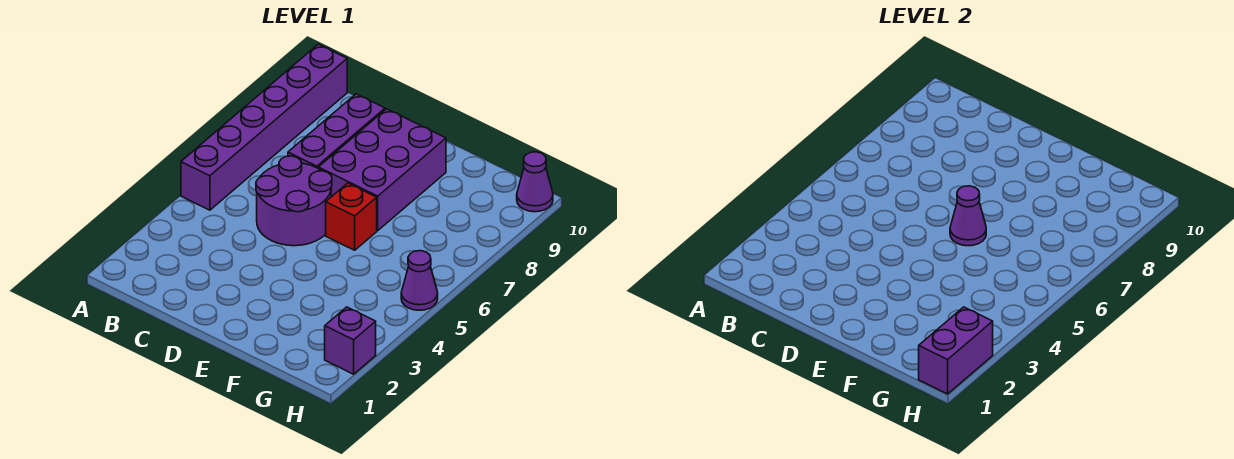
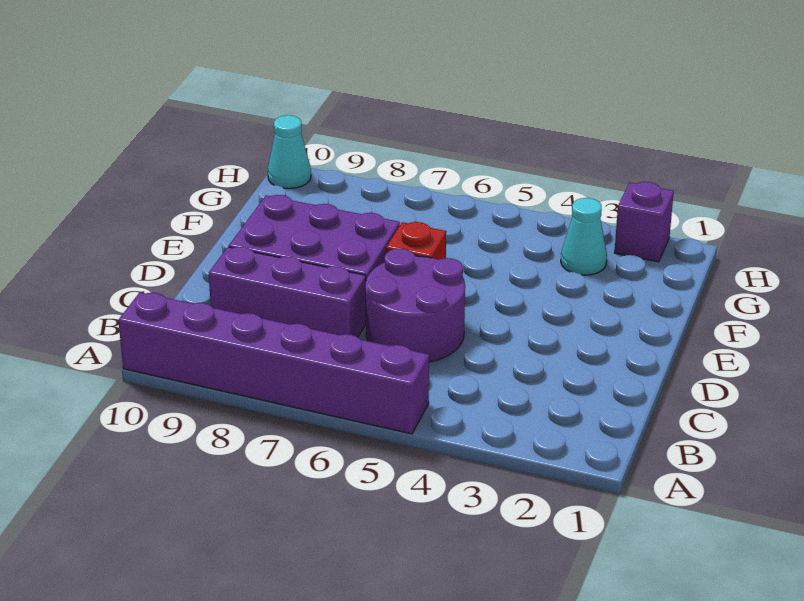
purple 1x1 cone [950,186,986,246] -> none
none -> cyan 1x1 cone [561,198,607,275]
purple 1x2 brick [919,307,993,394] -> none
purple 1x1 cone [401,251,438,310] -> none
purple 1x1 cone [517,152,553,212] -> cyan 1x1 cone [268,115,311,189]

